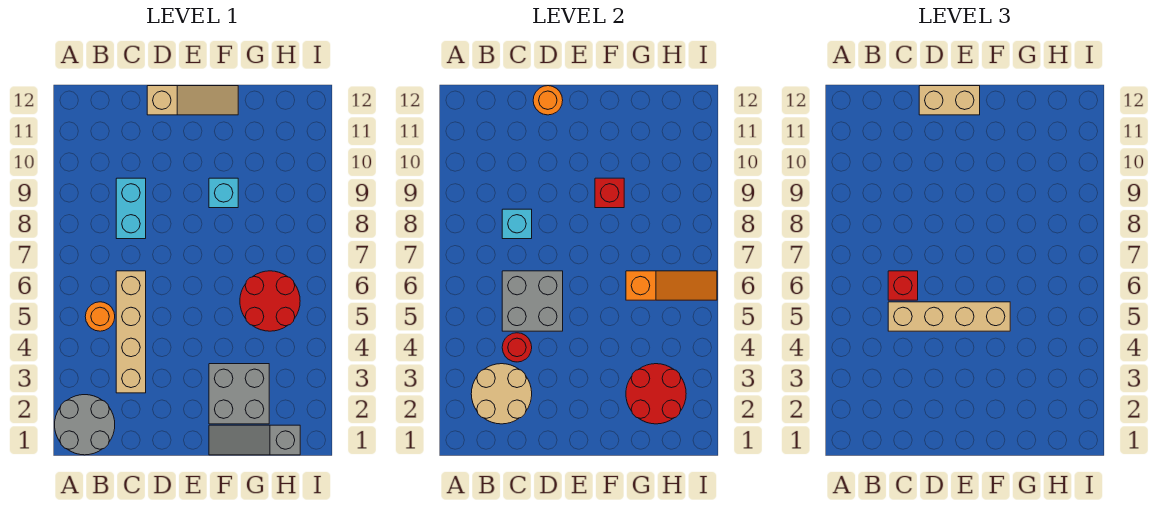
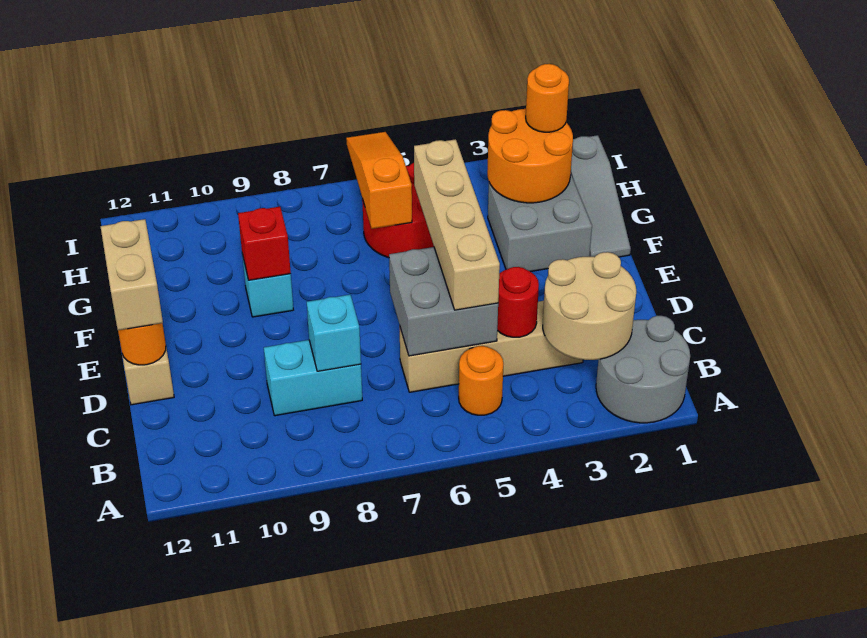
red 1x1 brick [888,271,918,300] -> none
red 2x2 round brick [626,364,686,424] -> orange 2x2 round brick [487,109,573,203]
none -> orange 1x1 round brick [526,64,569,132]

